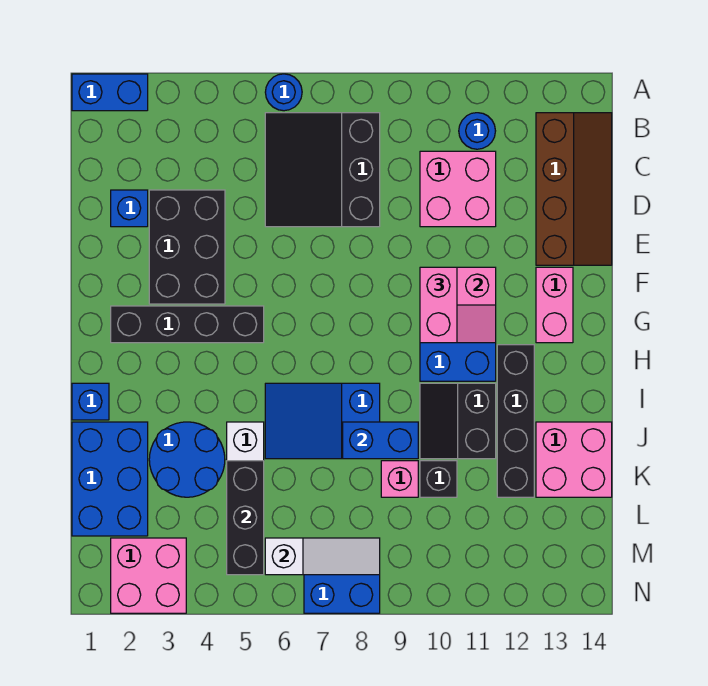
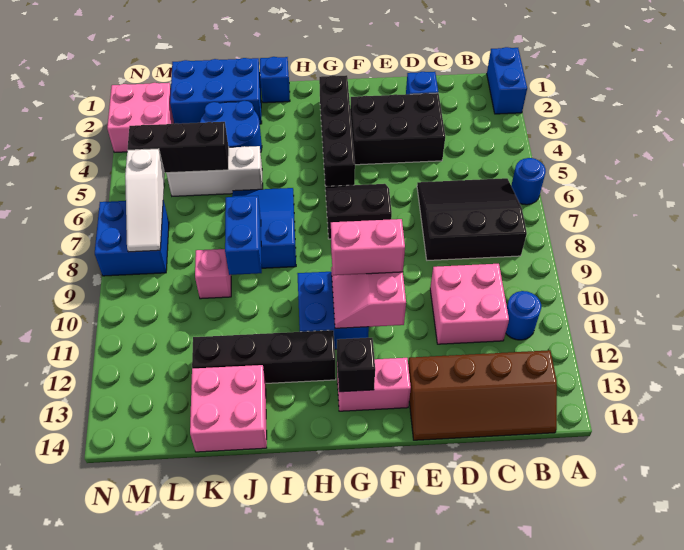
black 2x2 slope [420,383,496,459] -> black 2x2 slope moved to [325,184,392,239]
black 1x1 brick [420,461,457,497] -> black 1x1 brick moved to [337,338,375,392]

